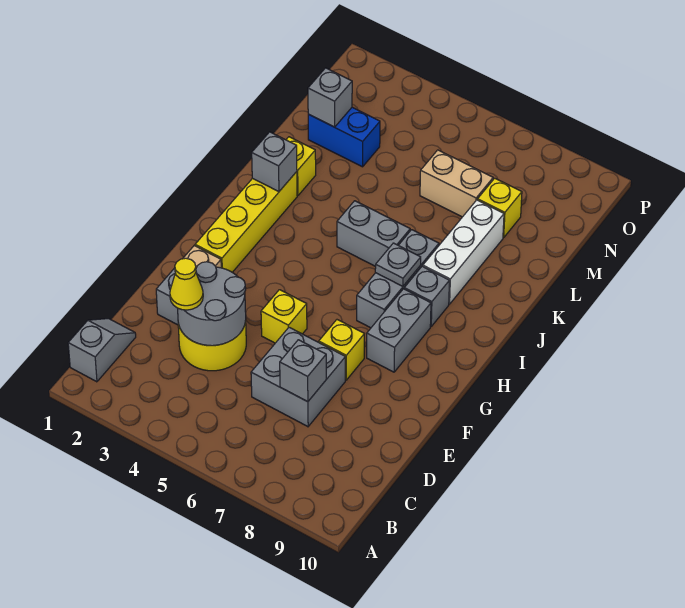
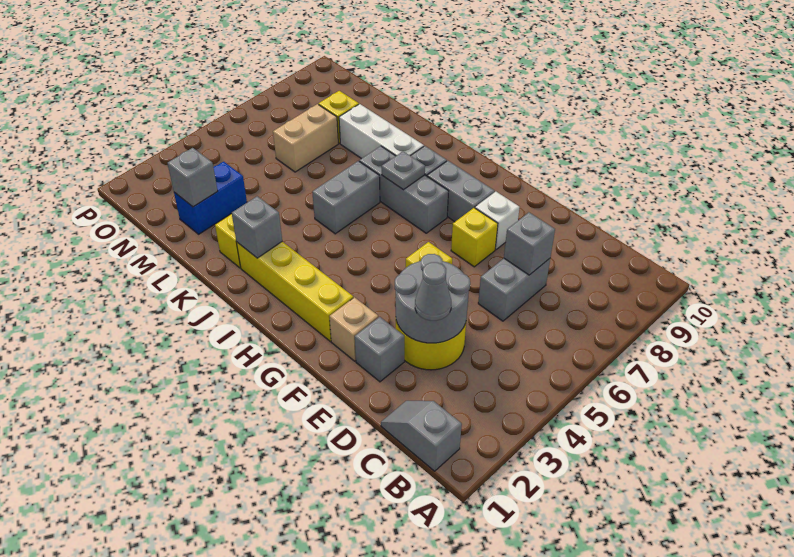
yellow 1x1 cone [170,258,203,310] -> grey 1x1 cone [415,262,451,321]
grey 2x2 brick [251,327,345,427] -> grey 1x2 brick [478,258,550,321]
none -> white 1x1 brick [475,192,520,250]

